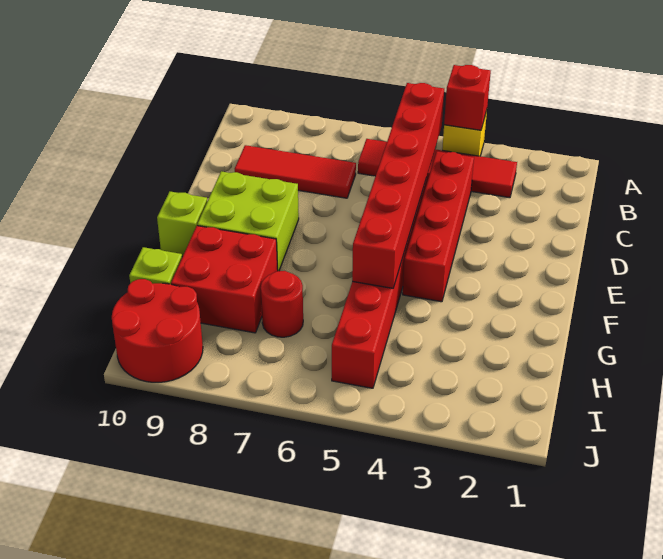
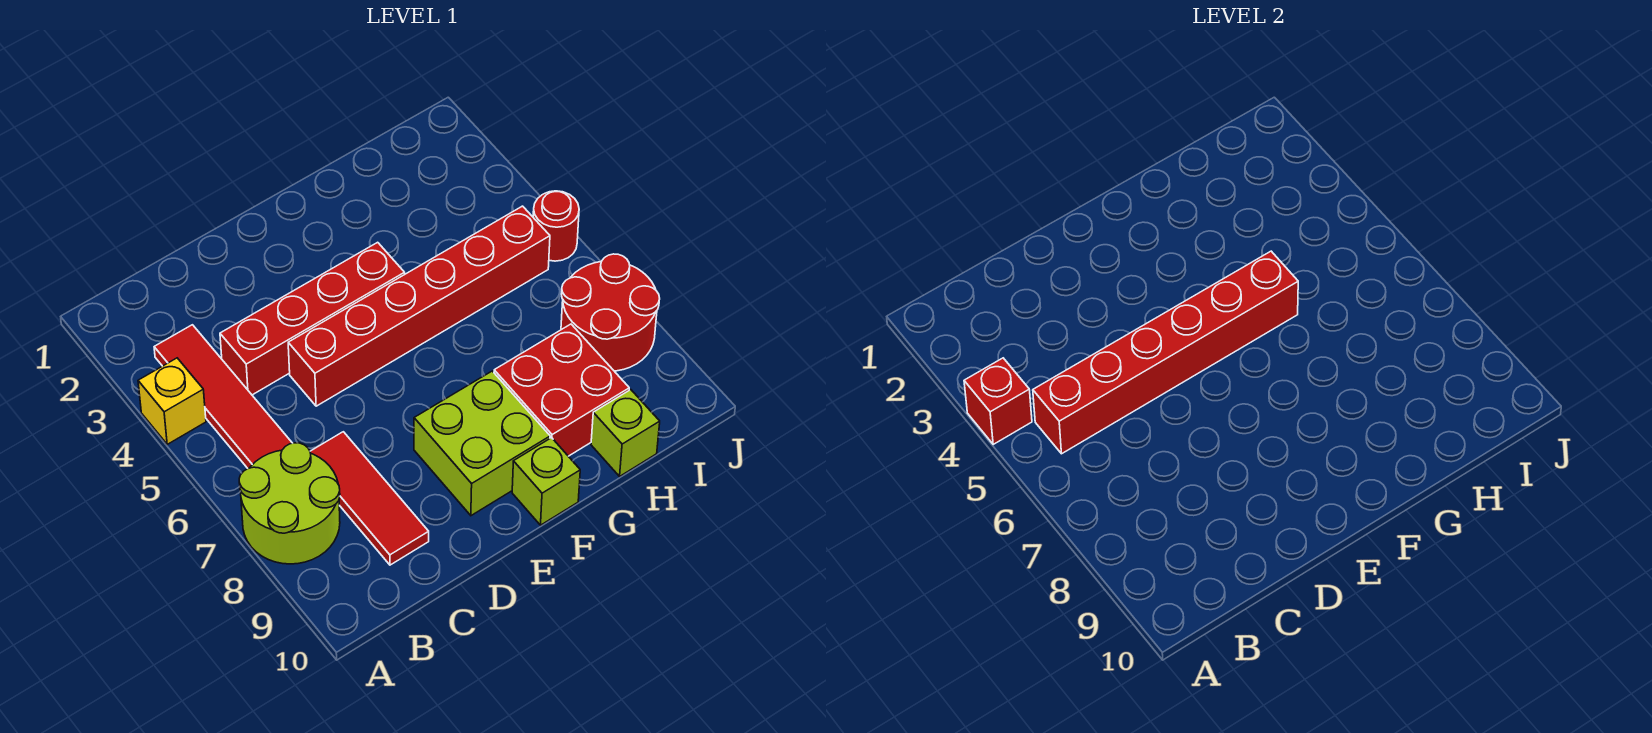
none -> lime 2x2 round brick [239,443,340,564]
red 1x1 round brick [261,271,303,337] -> red 1x1 round brick moved to [533,191,579,261]
red 2x2 round brick [112,279,203,382] -> red 2x2 round brick moved to [561,254,660,371]

